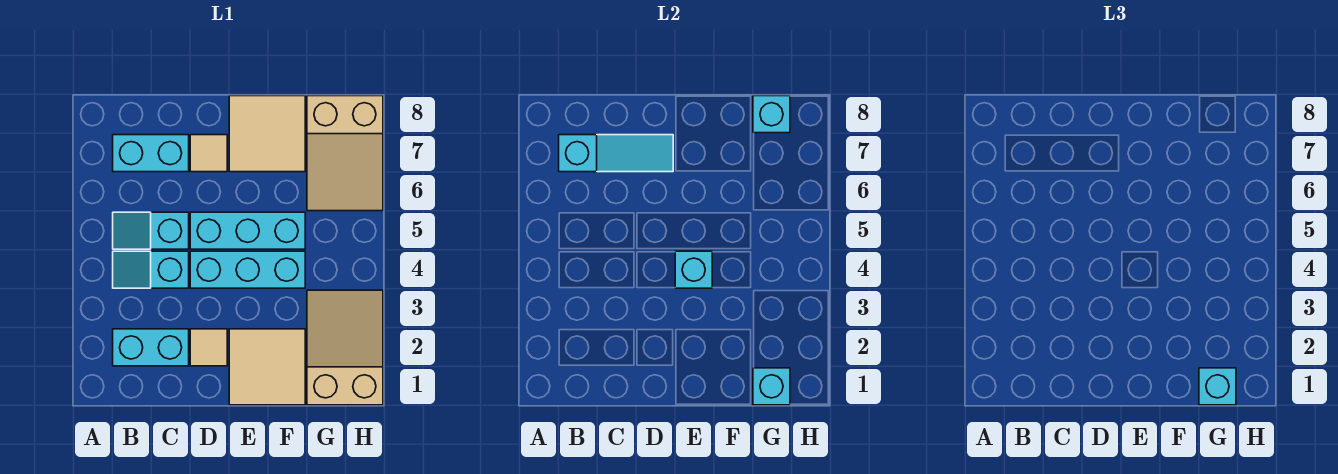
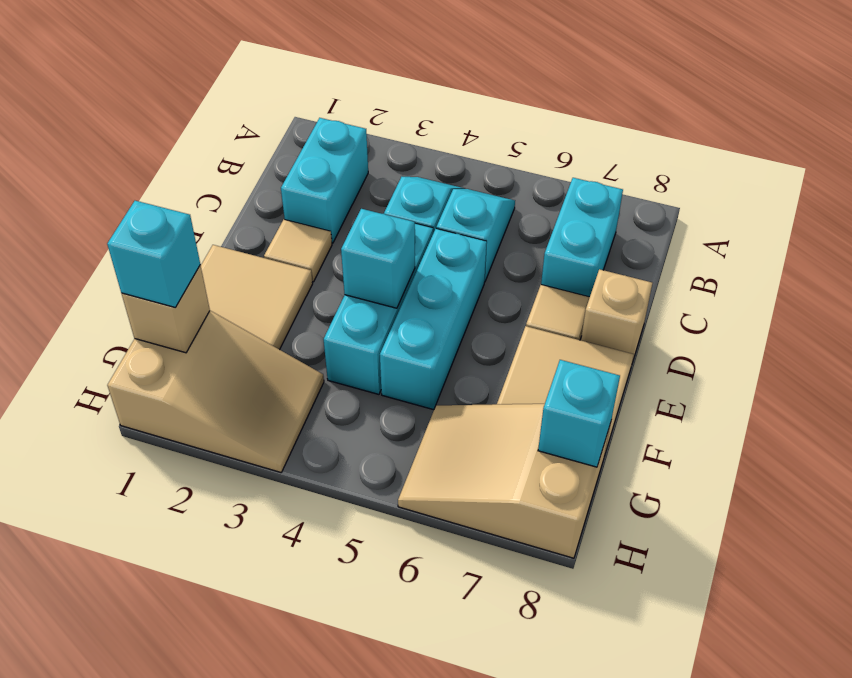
cyan 1x3 slope [559,135,673,172] -> none
none -> tan 1x1 brick [581,269,652,362]
cyan 1x1 brick [753,368,790,405] -> tan 1x1 brick [122,265,210,353]

